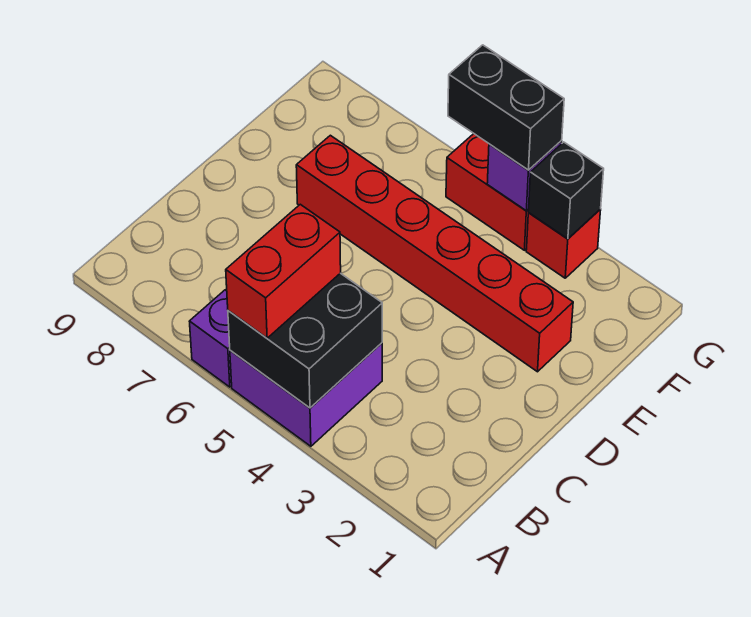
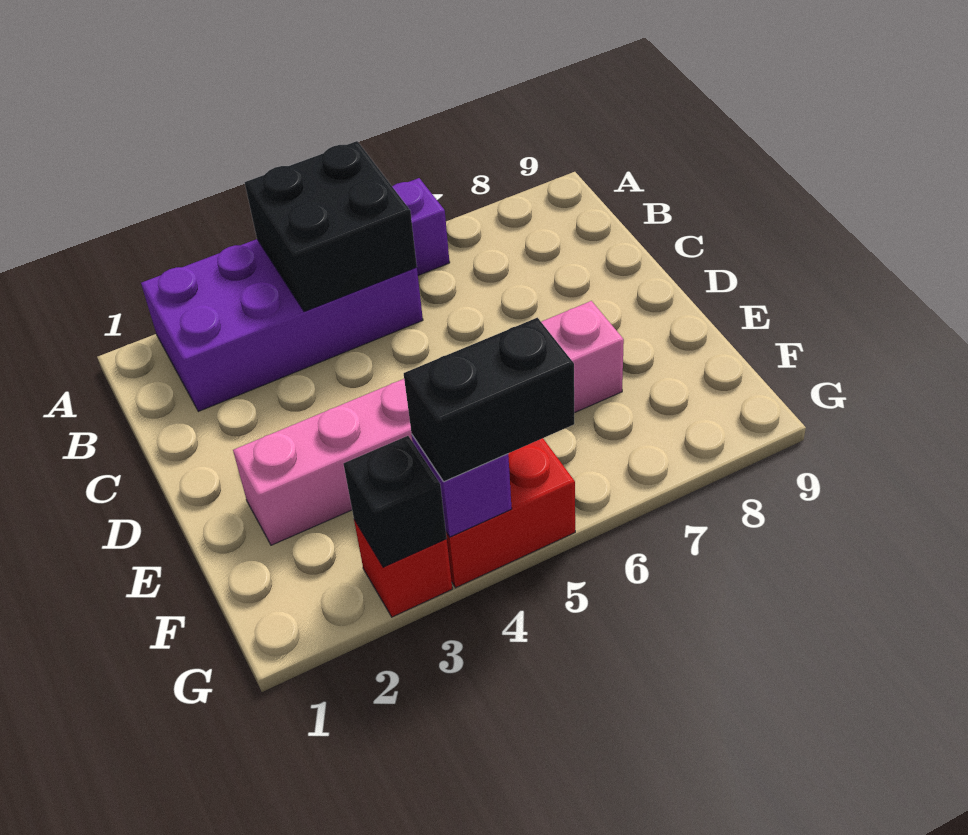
purple 2x2 brick [230,343,382,446] -> purple 2x4 brick [141,239,423,411]
red 1x2 brick [226,204,341,338] -> none
red 1x6 brick [296,135,573,372] -> pink 1x6 brick [233,301,624,545]

